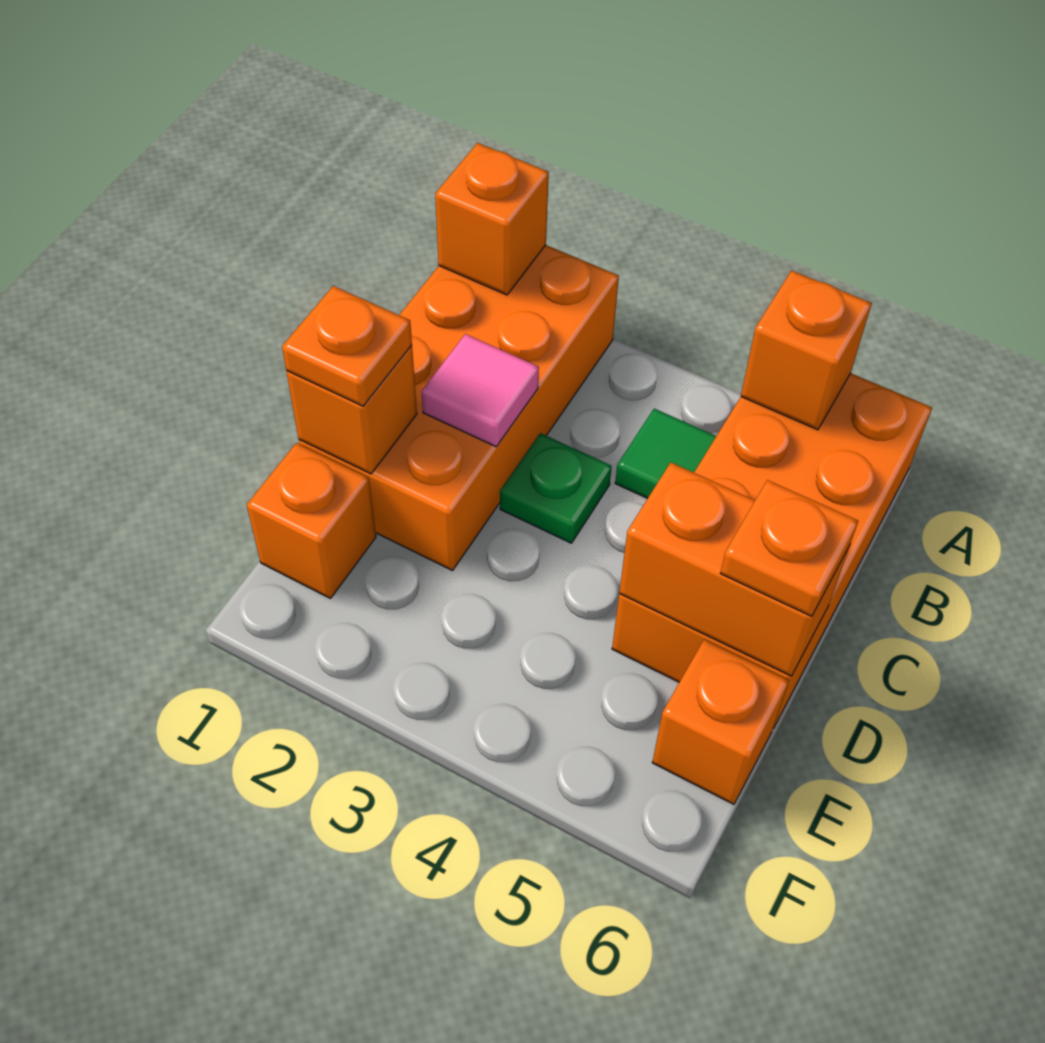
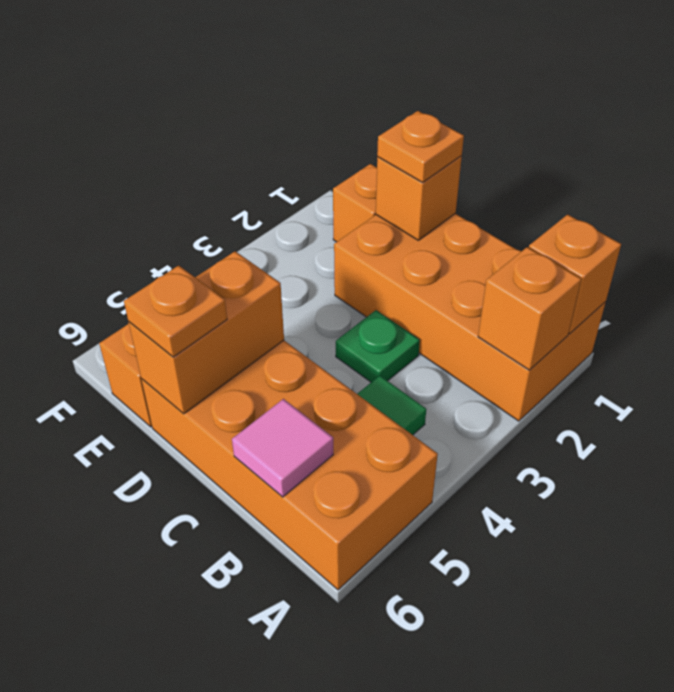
orange 1x1 brick [741,271,872,430] -> orange 1x1 brick moved to [478,247,581,370]
pink 1x1 tile [421,334,539,447] -> pink 1x1 tile moved to [232,399,333,497]

